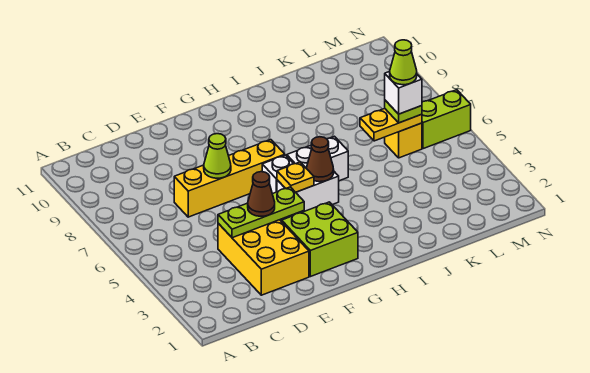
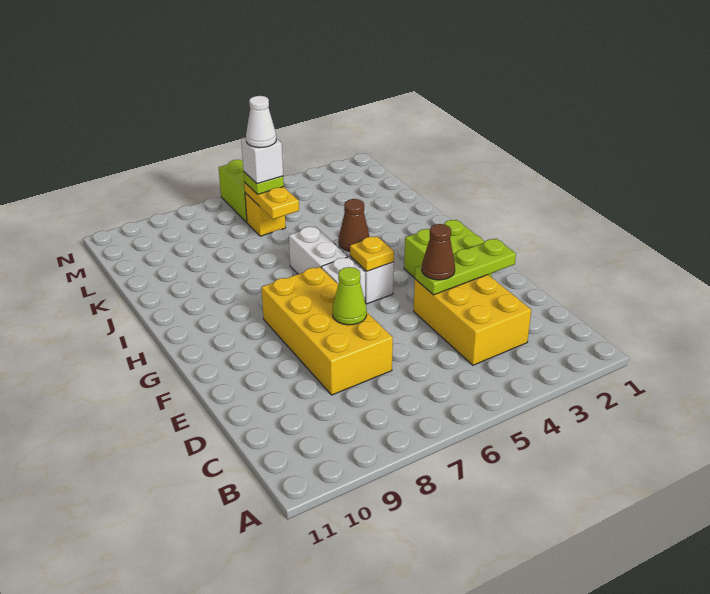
yellow 2x3 brick [218,220,309,295] -> yellow 2x3 brick turned to [414,275,531,365]
lime 1x3 plate [218,187,304,238] -> lime 1x3 plate turned to [415,239,516,295]
yellow 1x4 brick [174,140,285,217] -> yellow 2x4 brick [261,267,393,395]
lime 1x1 cone [390,40,417,85] -> white 1x1 cone [246,96,276,148]

